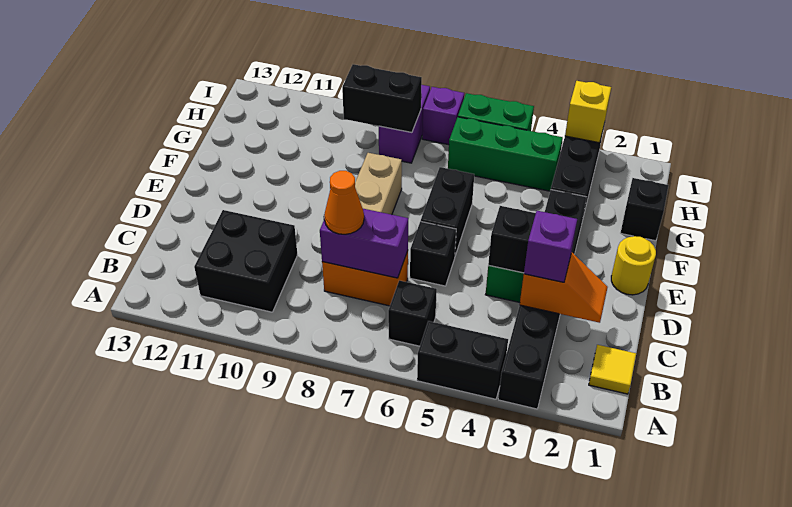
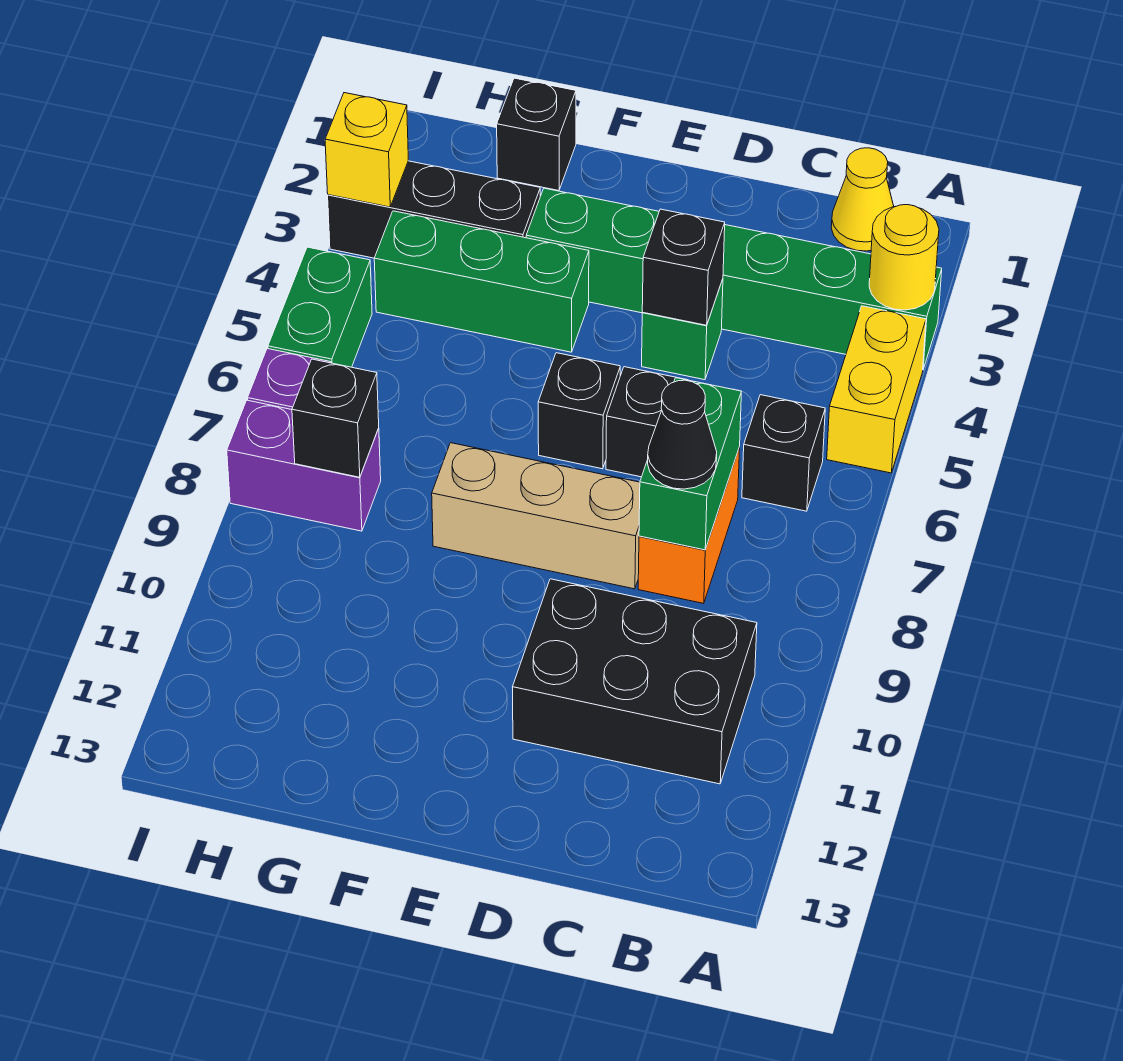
black 1x6 brick [498,190,587,409] -> green 1x6 brick [526,188,942,369]
black 1x2 brick [417,321,508,399] -> yellow 1x2 brick [827,306,926,473]
yellow 1x1 tile [589,345,636,394] -> yellow 1x1 cone [831,148,894,251]
black 2x2 brick [194,210,297,312] -> black 2x3 brick [513,579,757,784]
orange 1x2 slope [520,252,608,323] -> none
purple 1x1 brick [524,211,577,282] -> none
purple 1x2 brick [320,209,408,278] -> green 1x2 brick [639,378,741,550]
orange 1x1 cone [324,171,364,234] -> black 1x1 cone [648,380,717,489]
yellow 1x1 round brick [611,236,656,295] -> yellow 1x1 round brick moved to [869,205,939,310]
black 1x2 brick [421,167,474,256] -> black 1x1 brick [538,353,620,469]
green 1x3 brick [448,117,563,191] -> green 1x3 brick turned to [374,211,589,352]
black 1x2 brick [342,64,422,133] -> black 1x1 brick [292,359,379,477]

